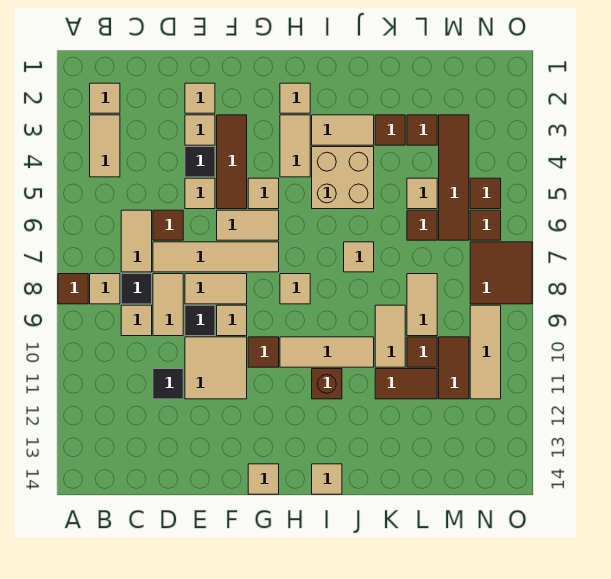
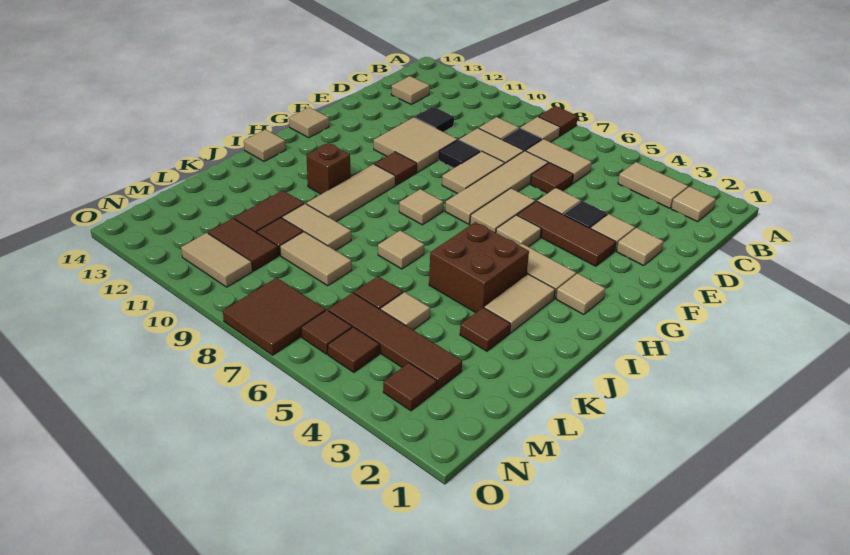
tan 1x1 tile [217,305,247,336] -> tan 1x1 tile moved to [391,76,430,104]
tan 2x2 brick [312,147,374,209] -> brown 2x2 brick [429,222,529,313]
brown 1x1 tile [407,115,437,145] -> brown 1x1 tile moved to [383,363,437,411]
tan 1x3 tile [470,305,501,399] -> tan 1x2 tile [181,233,252,287]

